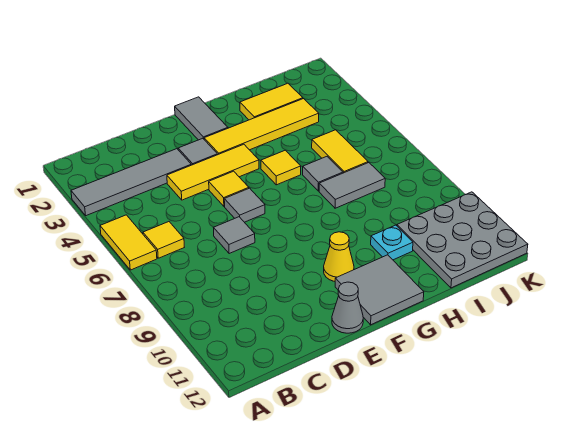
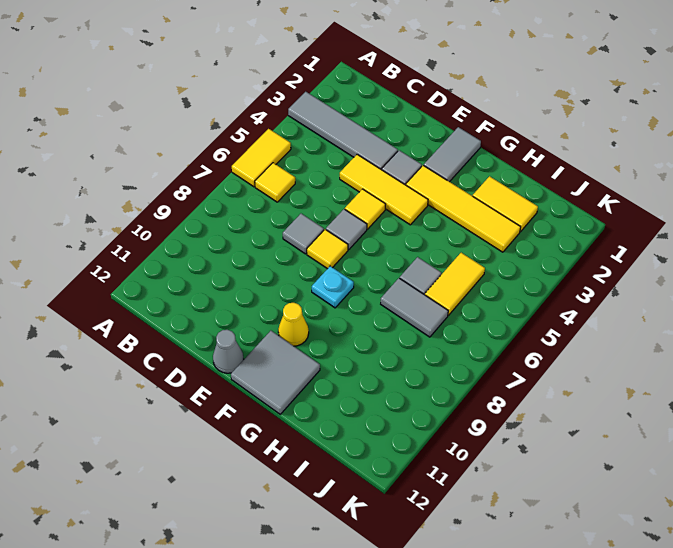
yellow 1x1 tile [261,150,301,185] -> yellow 1x1 tile moved to [307,229,348,269]
cyan 1x1 plate [371,225,413,260] -> cyan 1x1 plate moved to [312,266,354,308]
grey 3x3 plate [397,192,528,288] -> none

